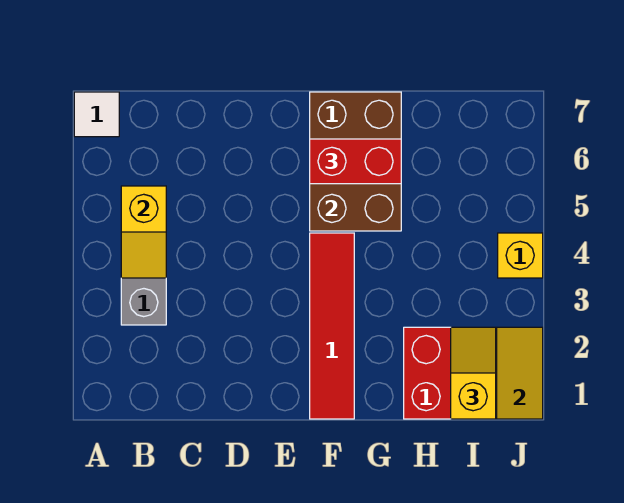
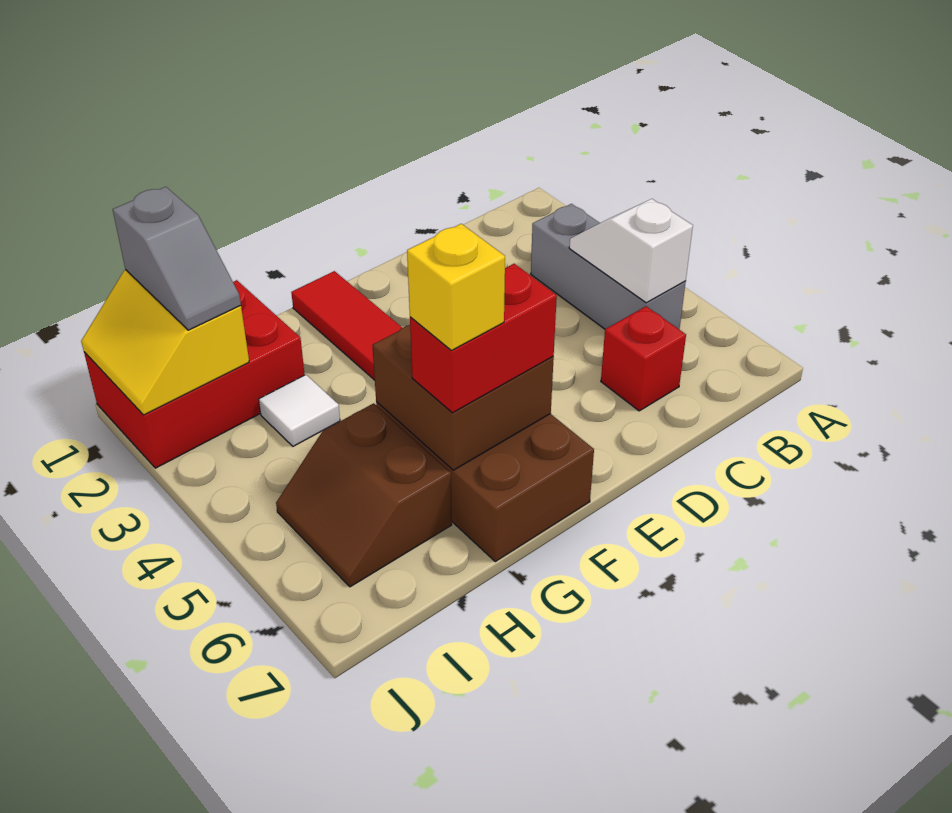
white 1x1 tile [74,92,119,137] -> white 1x1 tile moved to [259,375,340,446]
yellow 1x2 slope [121,186,166,278] -> white 1x2 slope [569,199,693,303]
none -> red 1x1 brick [601,306,686,411]
none -> brown 2x2 slope [276,403,452,587]
yellow 1x2 slope [451,327,496,419] -> grey 1x2 slope [113,187,241,330]
yellow 1x1 brick [498,233,543,278] -> yellow 1x1 brick moved to [407,224,505,351]

